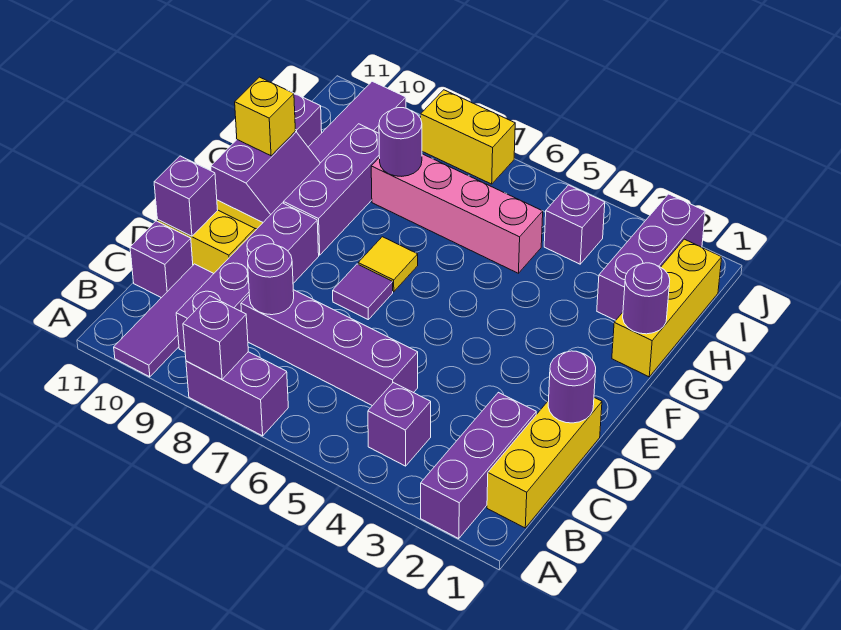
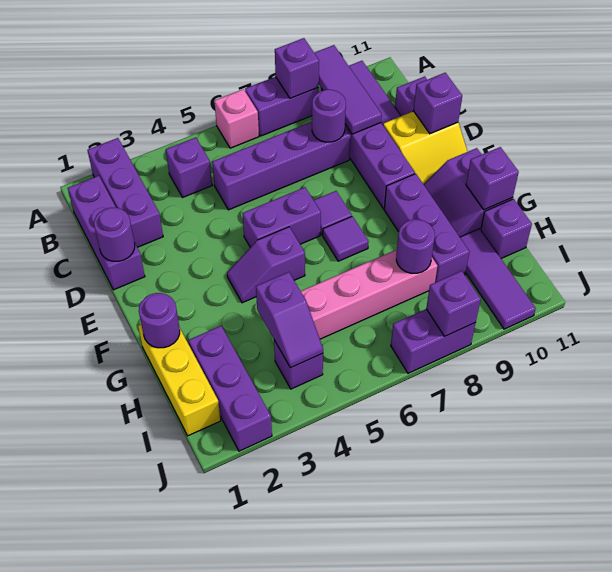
none -> pink 1x1 brick [214,89,259,148]
none -> purple 1x3 tile [315,45,382,134]
yellow 1x3 brick [487,398,602,528] -> purple 1x3 brick [68,176,145,290]
none -> purple 1x2 brick [242,187,321,247]
none -> purple 1x2 slope [227,227,305,303]
yellow 1x1 tile [358,237,418,292] -> purple 1x1 tile [323,216,369,261]
yellow 1x1 brick [235,77,295,156] -> purple 1x1 brick [466,147,519,210]
none -> purple 1x2 slope [256,272,323,368]
yellow 1x2 brick [421,90,515,184] -> purple 1x2 brick [391,309,476,373]
none -> purple 1x1 brick [426,271,481,336]

